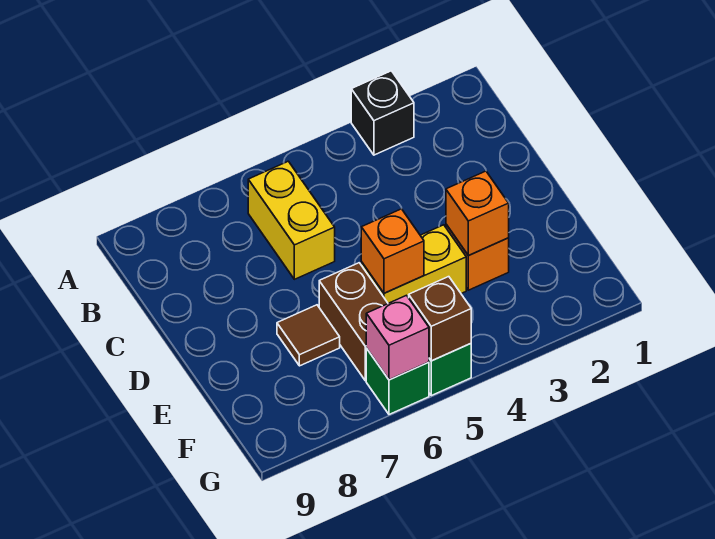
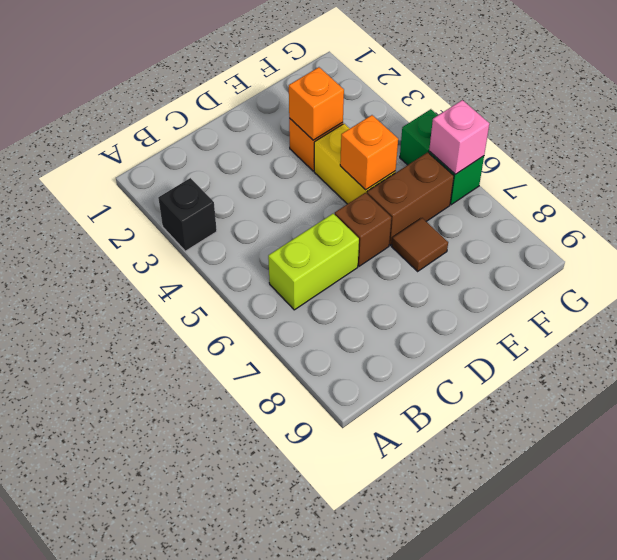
yellow 1x2 brick [248,161,335,279] -> lime 1x2 brick [268,214,359,310]
brown 1x1 brick [409,277,471,361] -> brown 1x1 brick moved to [335,193,391,266]

